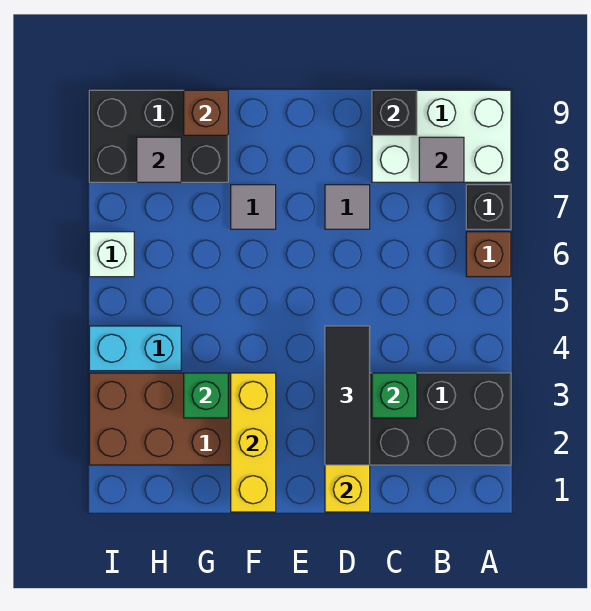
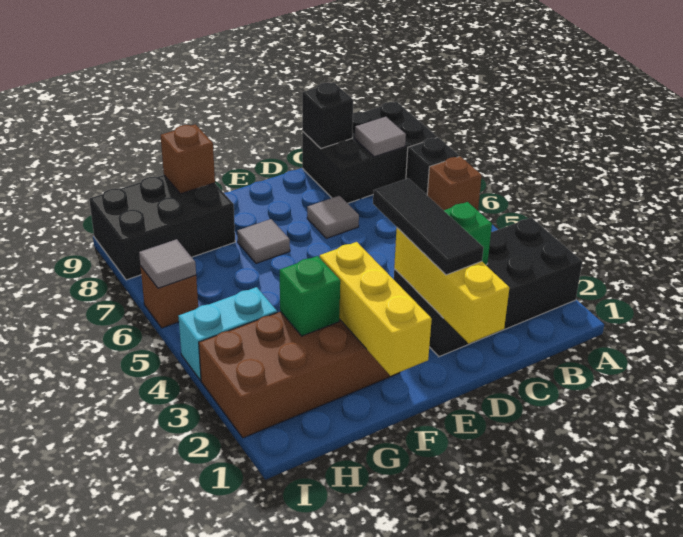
white 2x3 brick [372,90,511,182] -> black 2x3 brick [302,102,437,203]
grey 1x1 tile [137,137,181,182] -> grey 1x1 tile moved to [139,239,196,288]
white 1x1 brick [89,232,134,277] -> brown 1x1 brick [140,266,198,328]

